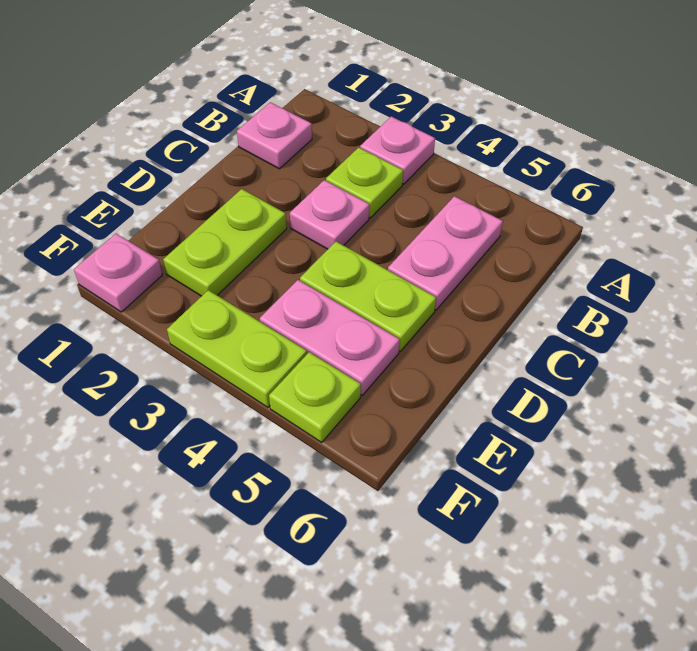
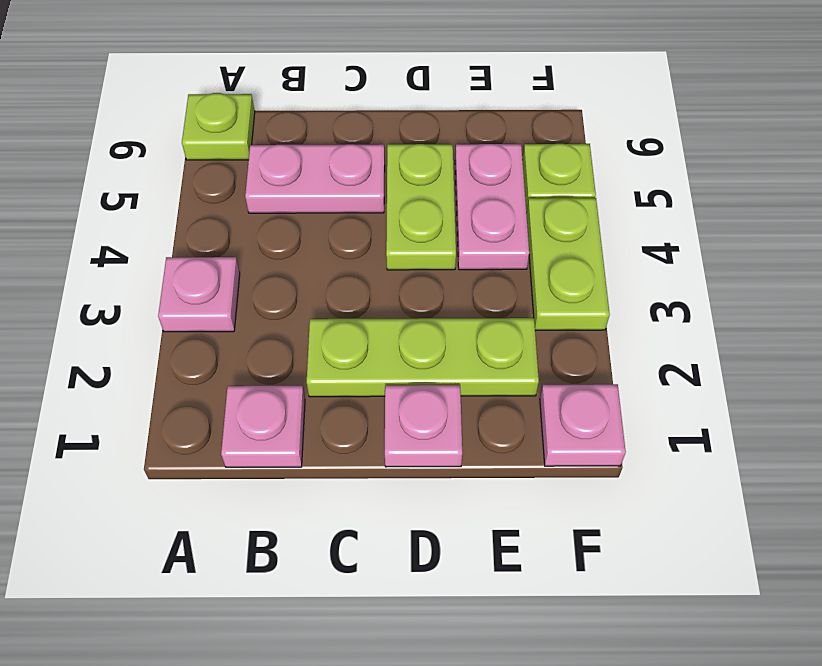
lime 1x1 plate [326,147,403,218] -> lime 1x1 plate moved to [182,93,255,160]
pink 1x1 plate [290,180,369,249] -> pink 1x1 plate moved to [385,385,462,467]
lime 1x2 plate [163,189,287,296] -> lime 1x3 plate [307,318,539,397]

